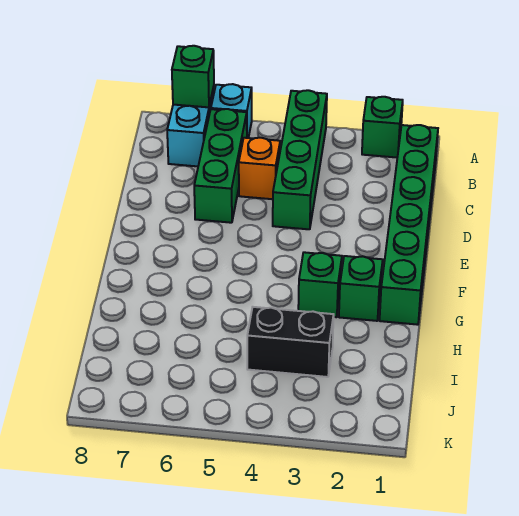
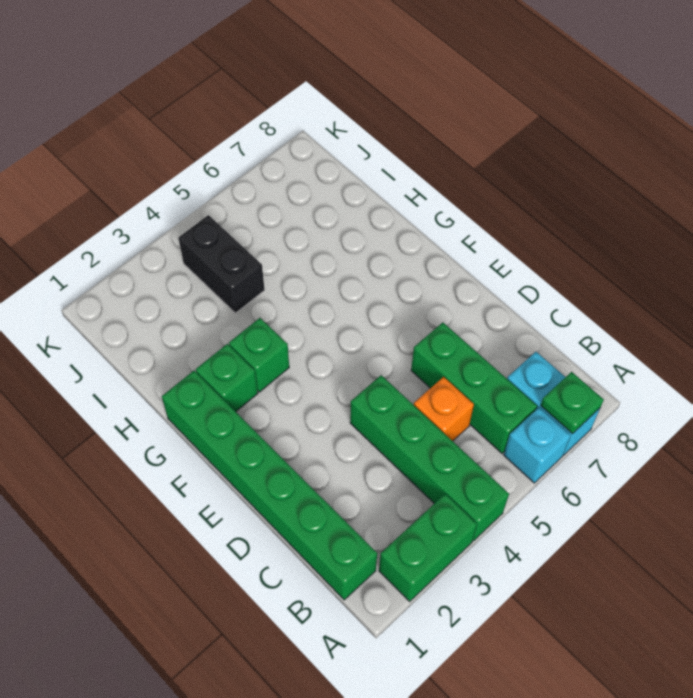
green 1x1 brick [362,97,403,158] -> green 1x2 brick [379,494,477,601]
green 1x1 brick [172,46,214,107] -> green 1x1 plate [541,372,604,434]
black 1x2 brick [247,307,334,377] -> black 1x2 brick turned to [178,215,265,313]

